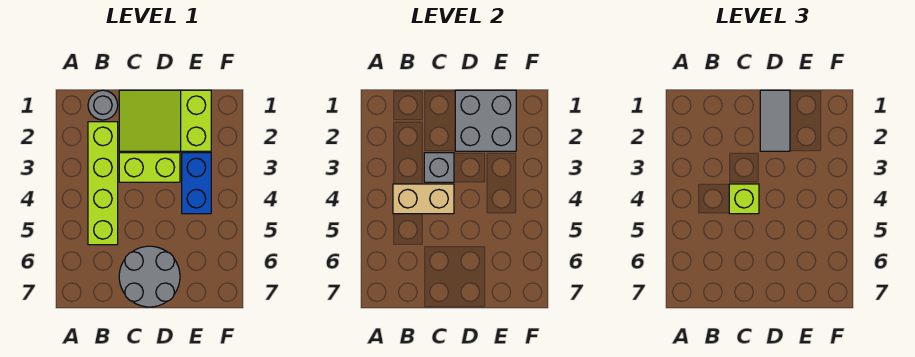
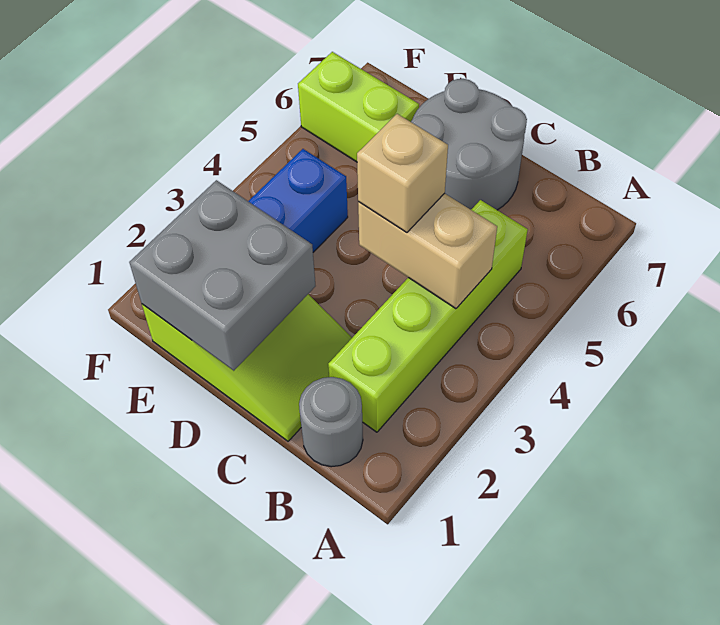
lime 1x2 brick [119,153,180,182] -> lime 1x2 brick moved to [298,52,419,162]
grey 1x1 brick [424,153,454,182] -> none
lime 1x1 brick [729,184,759,214] -> tan 1x1 brick [357,114,448,232]
grey 1x2 tile [760,90,790,151] -> none

